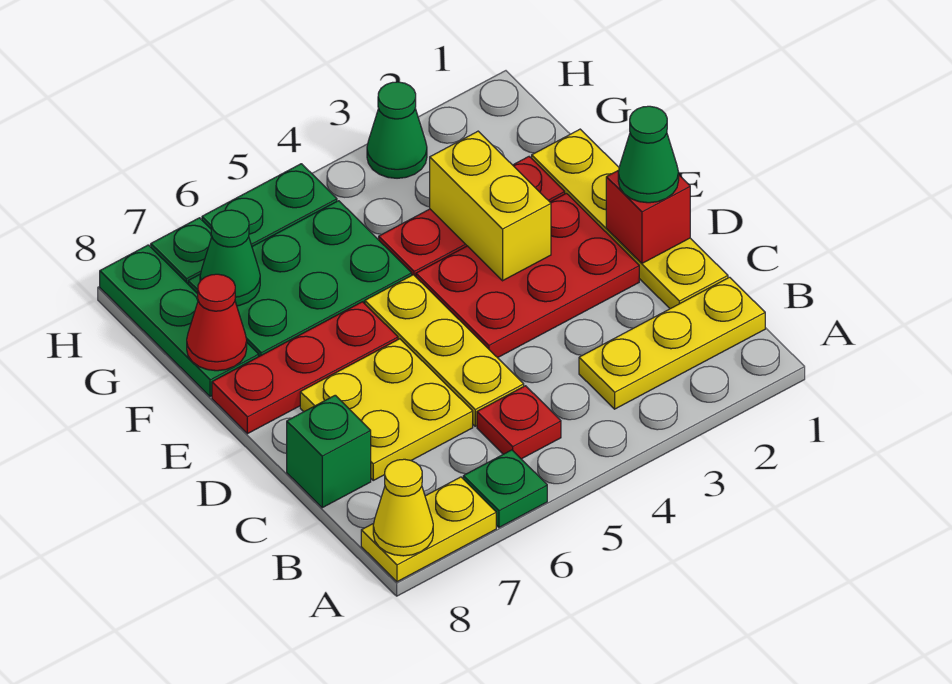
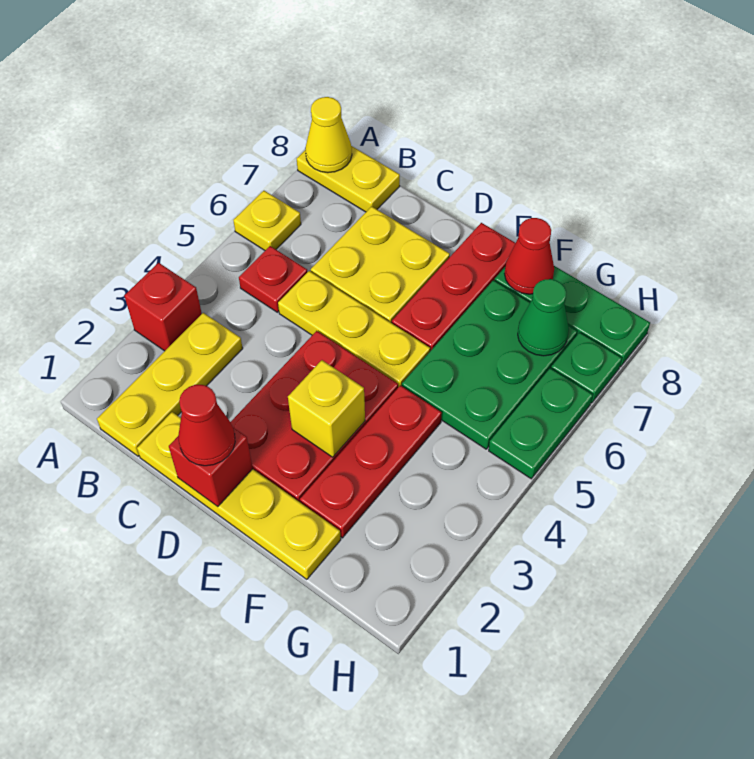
none -> red 1x1 brick [124,263,202,351]
green 1x1 plate [463,450,547,527] -> yellow 1x1 plate [233,191,301,250]
yellow 1x2 plate [361,477,496,582] -> yellow 1x2 plate turned to [297,146,400,212]
green 1x1 brick [287,395,371,508] -> none
green 1x1 cone [618,106,679,203] -> red 1x1 cone [178,385,235,466]
yellow 1x2 brick [430,131,551,281] -> yellow 1x1 brick [288,360,365,457]
green 1x1 cone [367,82,427,178] -> none

